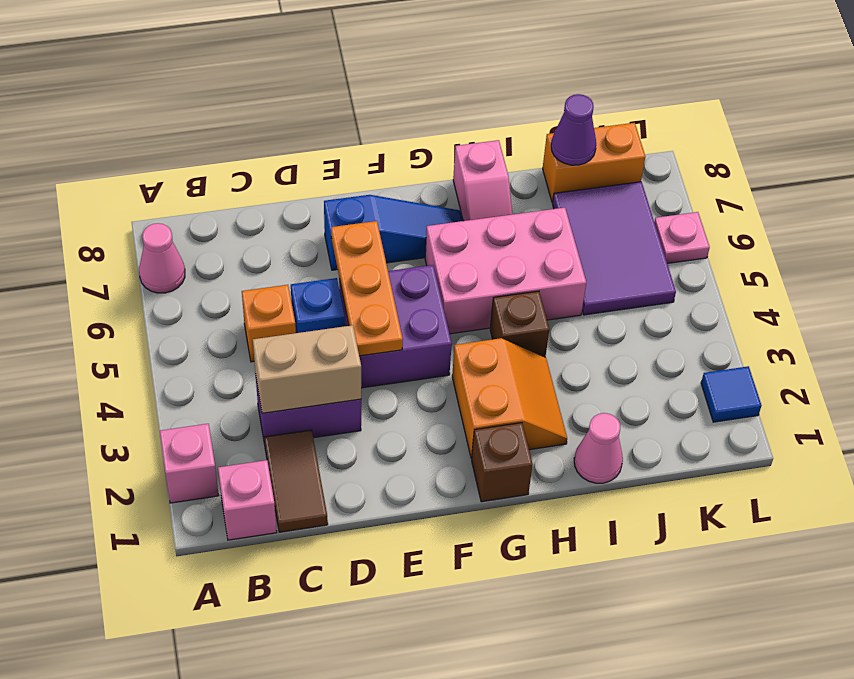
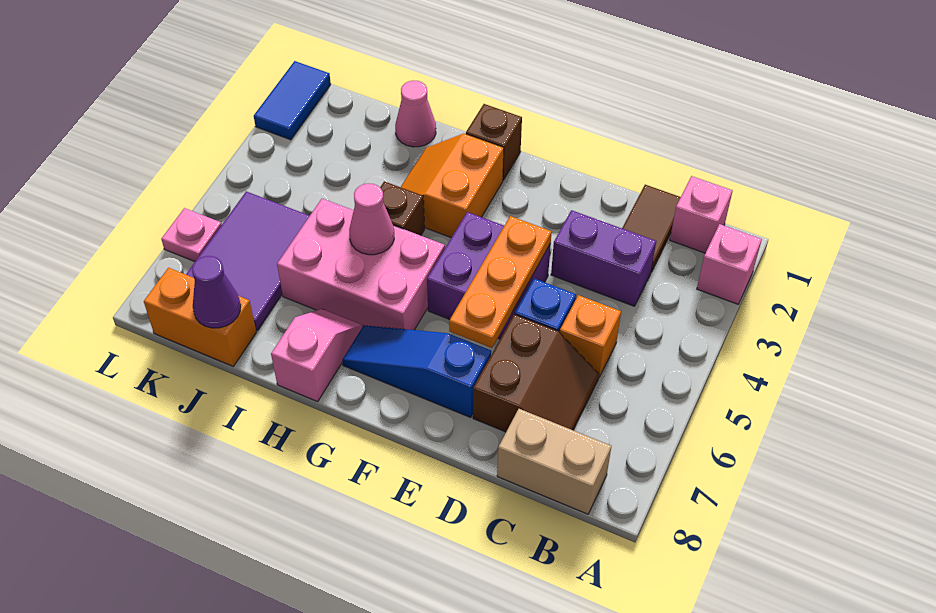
pink 1x1 cone [139,223,185,293] -> pink 1x1 cone moved to [349,183,394,255]
tan 1x2 brick [253,325,361,413] -> tan 1x2 brick moved to [497,409,611,514]
none -> brown 2x2 slope [473,314,599,432]
blue 1x1 tile [701,366,762,422] -> blue 1x2 tile [254,61,331,140]

